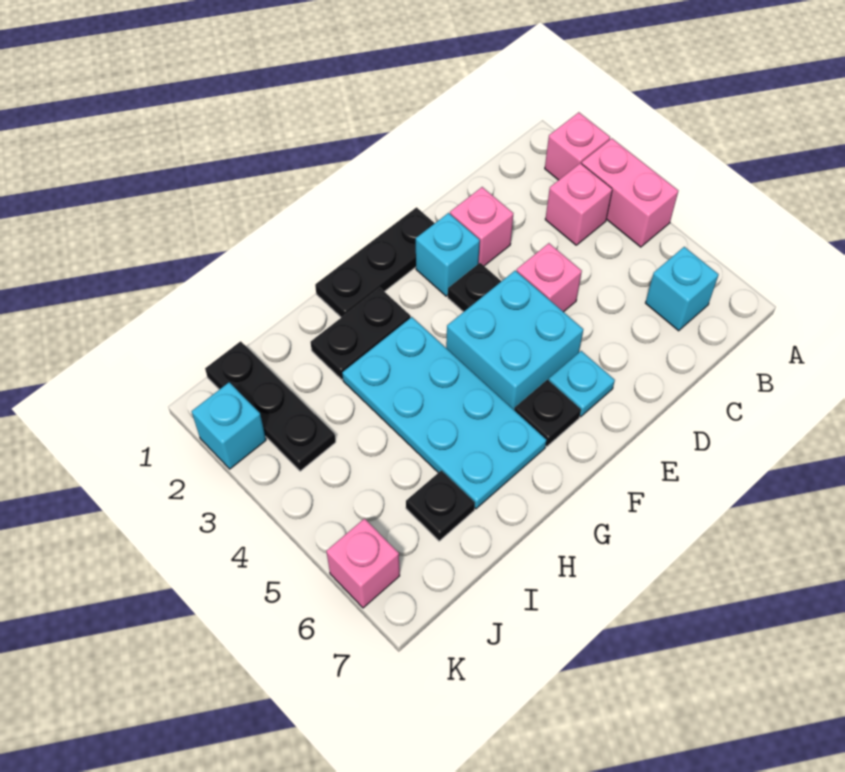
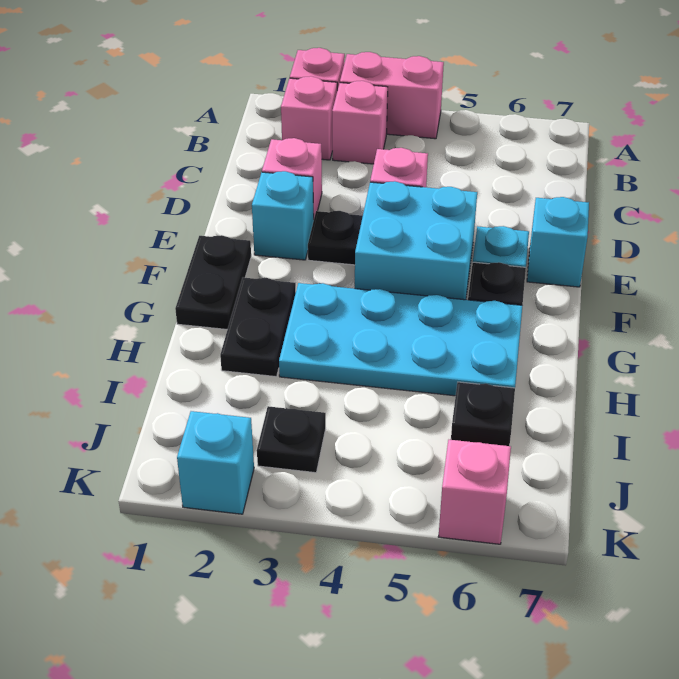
none -> pink 1x1 brick [281,76,337,160]
cyan 1x1 brick [646,247,719,331] -> cyan 1x1 brick moved to [527,197,589,287]
black 1x3 plate [315,207,435,317] -> black 1x2 plate [175,235,251,330]
black 1x3 plate [205,341,336,471] -> black 1x1 plate [257,406,326,473]

